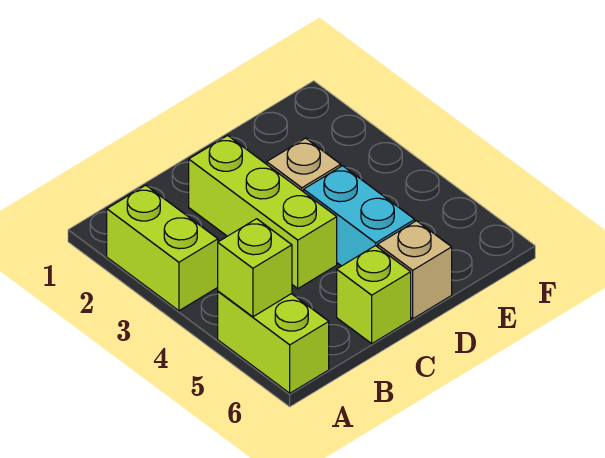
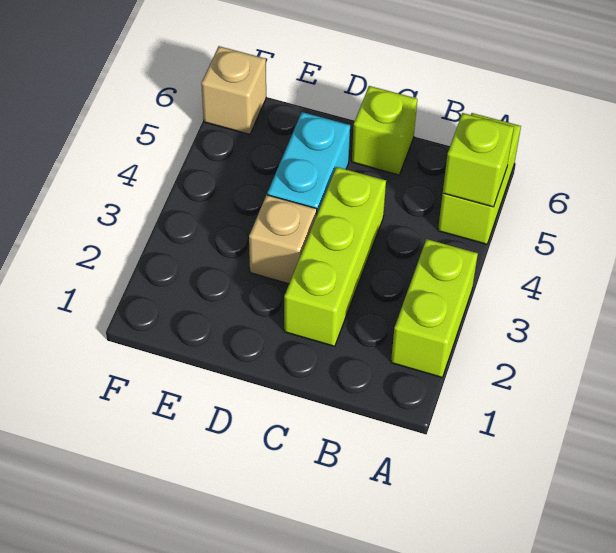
tan 1x1 brick [378,221,452,319] -> tan 1x1 brick moved to [201,46,266,134]

